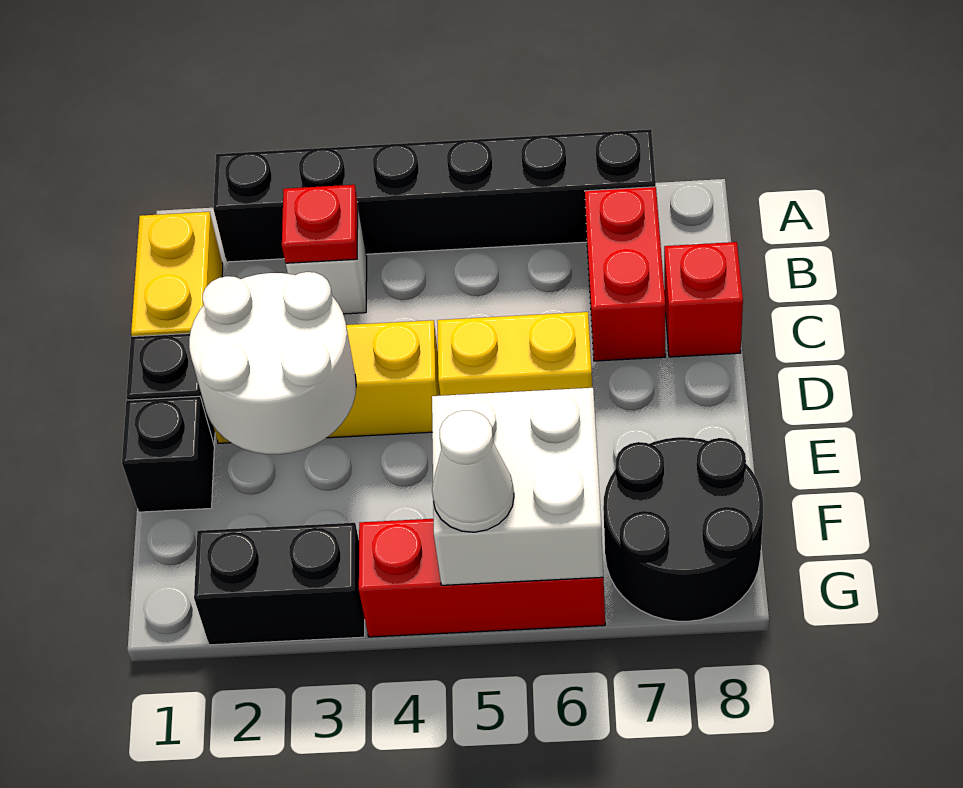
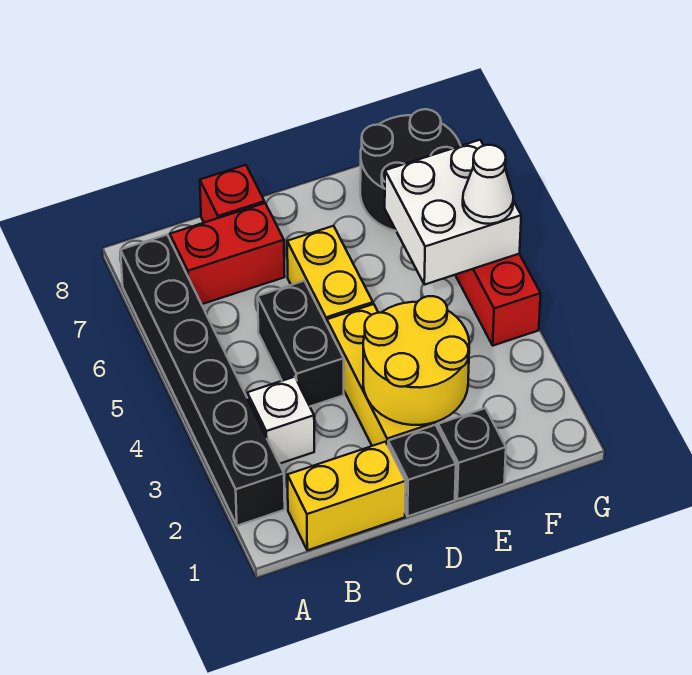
red 1x1 plate [282,185,358,263] -> none
white 2x2 round brick [189,272,356,454] -> yellow 2x2 round brick [363,296,469,425]
black 1x2 brick [194,523,365,645] -> black 1x2 brick moved to [258,281,344,406]

